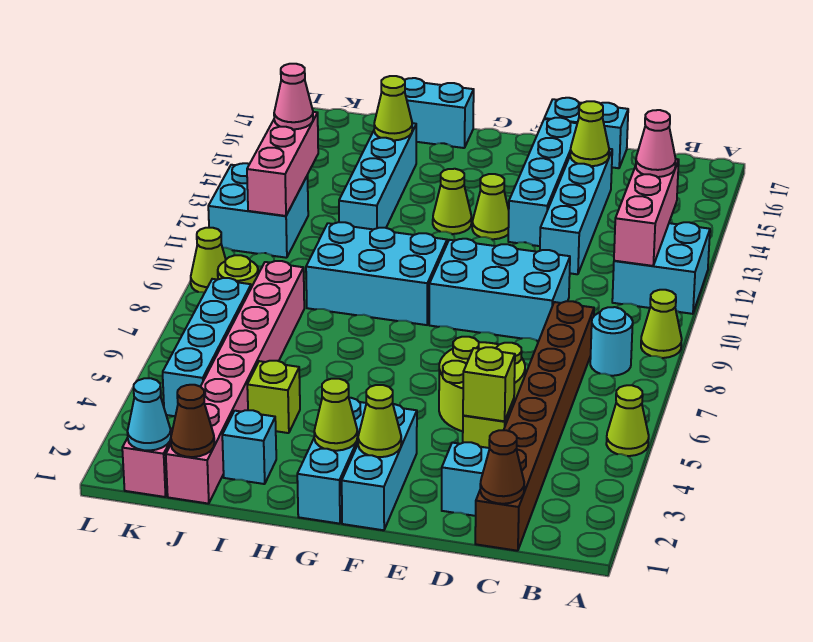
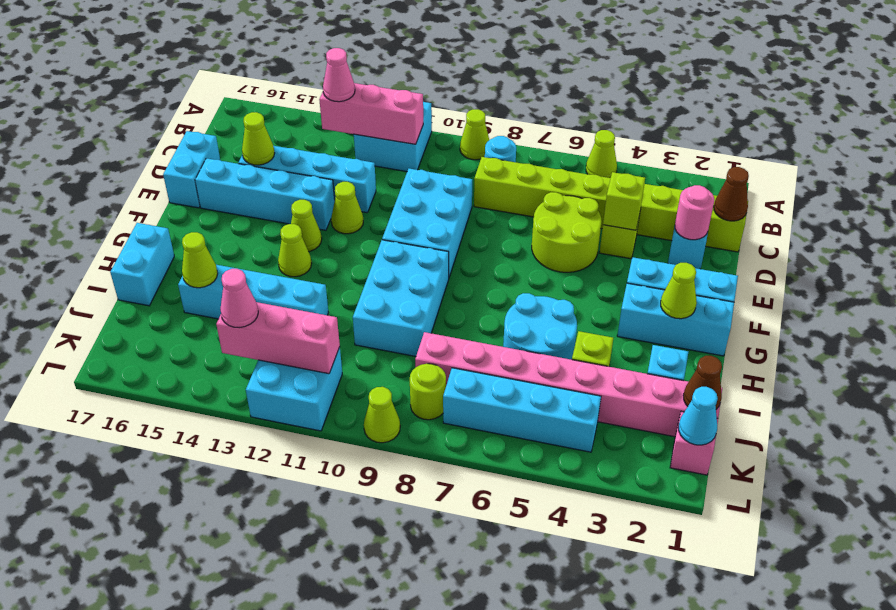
brown 1x8 brick [475,301,594,551] -> lime 1x8 brick [474,157,747,252]
none -> pink 1x1 round brick [675,185,714,240]
lime 1x1 cone [358,385,401,457] -> lime 1x1 cone moved to [331,182,363,234]
none -> cyan 2x2 round brick [503,293,577,360]

